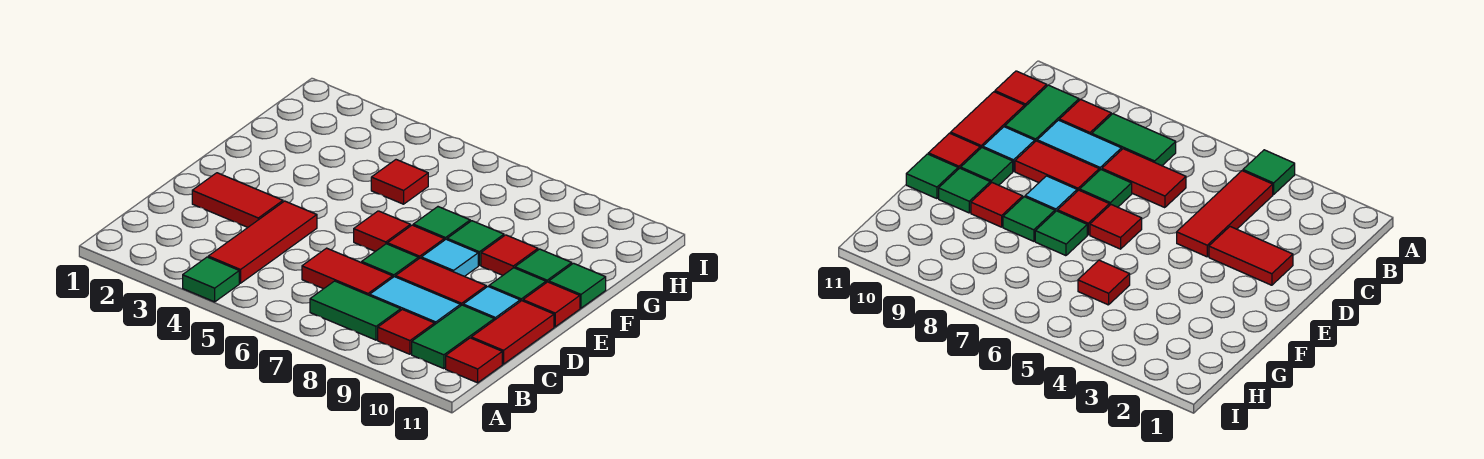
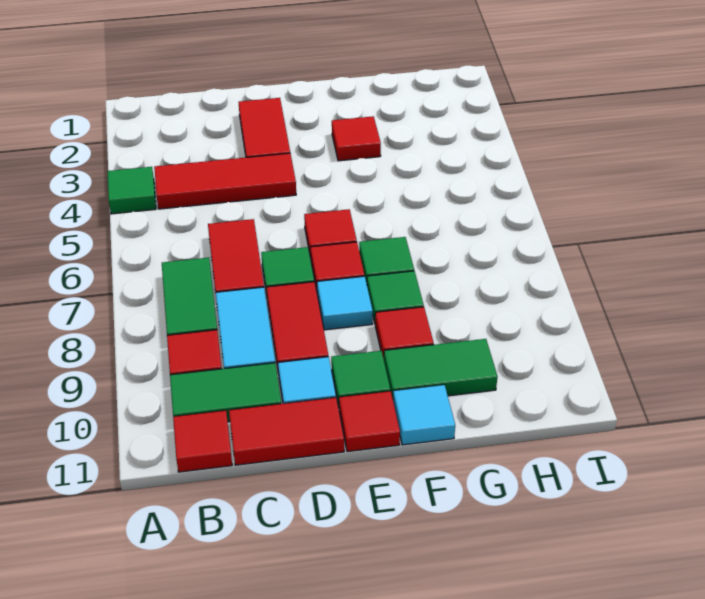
green 1x1 tile [515,249,572,283] -> green 1x2 tile [384,339,497,398]
green 1x1 tile [549,263,606,308] -> cyan 1x1 tile [393,385,455,445]
red 1x1 tile [371,160,428,204] -> red 1x1 tile moved to [332,116,381,161]

